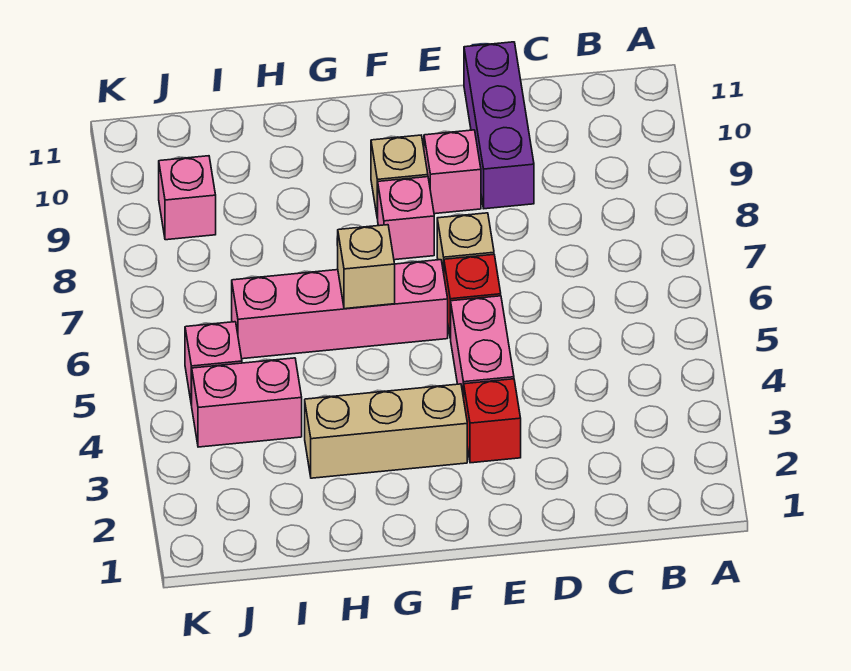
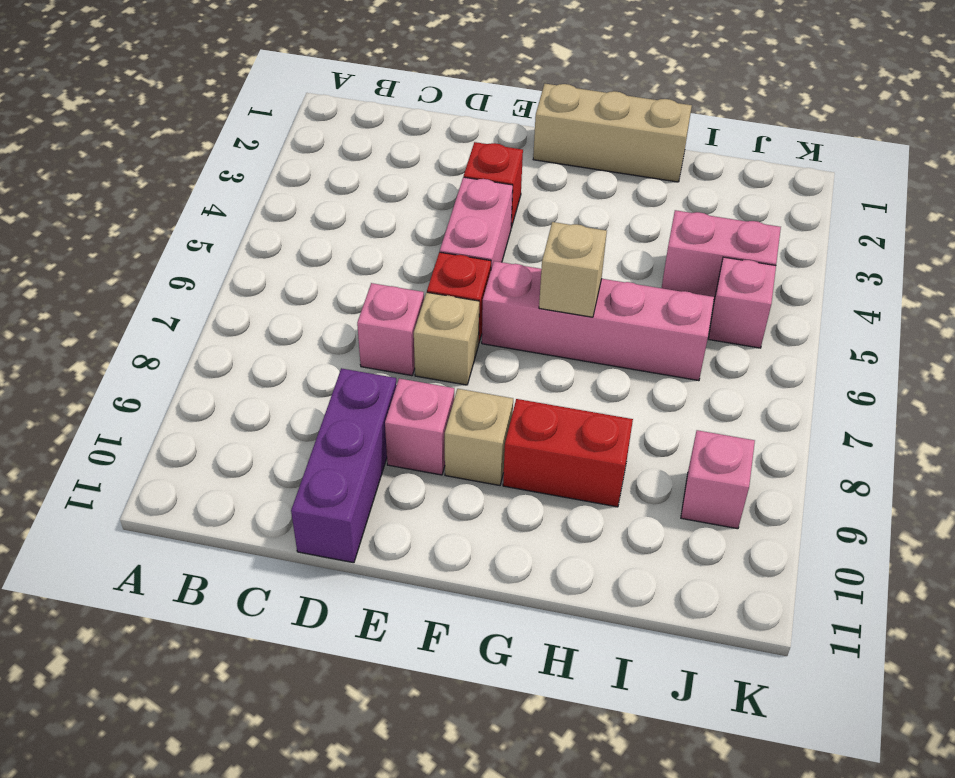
tan 1x3 brick [305,384,467,478] -> tan 1x3 brick moved to [533,84,692,182]
pink 1x1 brick [378,177,434,260] -> pink 1x1 brick moved to [357,283,424,376]
none -> red 1x2 brick [503,399,633,507]

